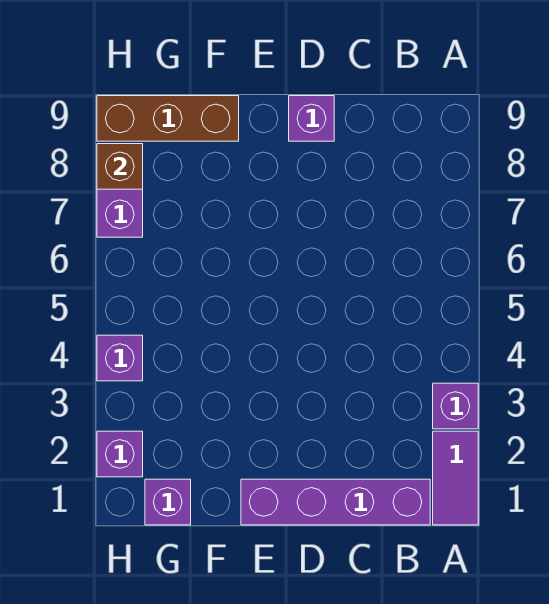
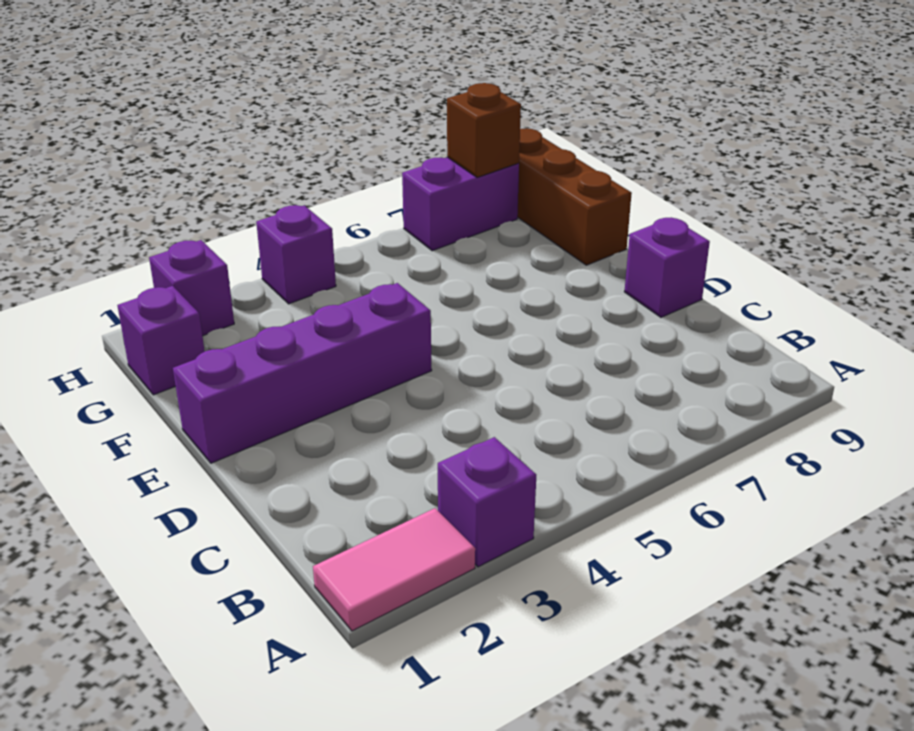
purple 1x2 tile [433,431,478,525] -> pink 1x2 tile [313,508,475,631]
purple 1x4 brick [241,479,430,525] -> purple 1x4 brick turned to [173,283,432,463]

